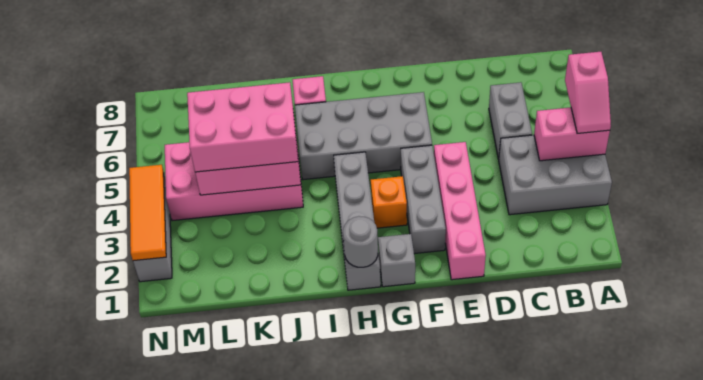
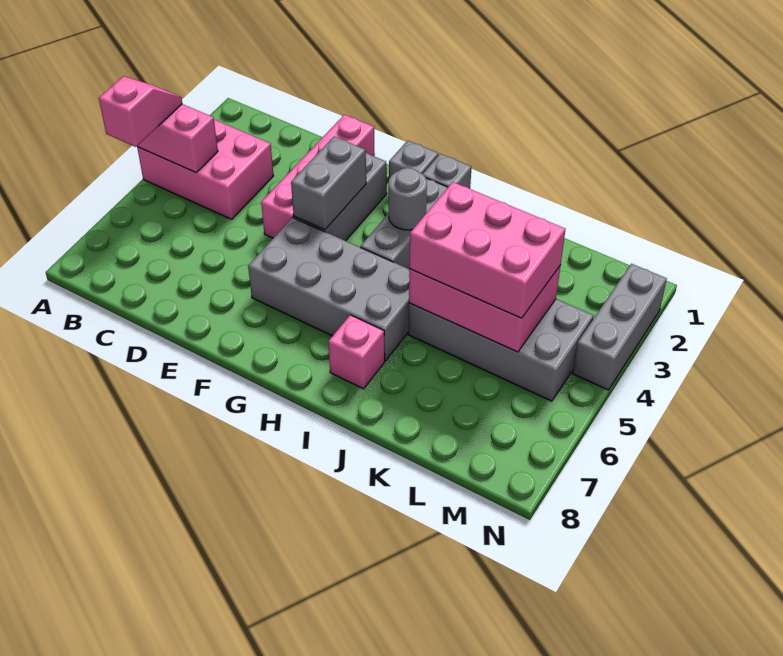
grey 2x3 brick [499,135,612,215] -> pink 2x3 brick [137,120,273,219]
grey 1x2 brick [489,82,532,159] -> grey 1x2 brick moved to [291,137,366,230]
orange 1x1 brick [371,176,407,228] -> none
grey 1x1 round brick [343,216,378,267] -> grey 1x1 round brick moved to [389,168,427,230]
pink 2x4 brick [165,138,303,221] -> grey 2x4 brick [408,299,594,401]
orange 1x3 tile [129,165,166,261] -> none

